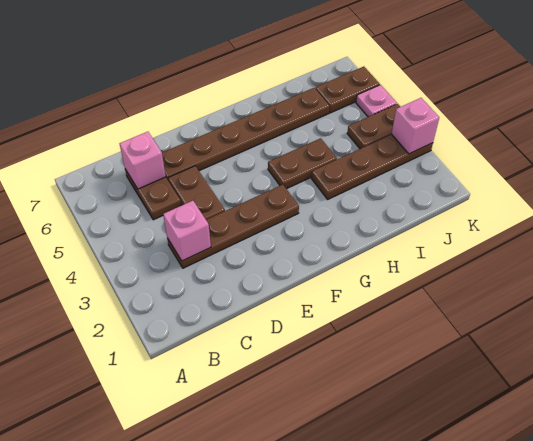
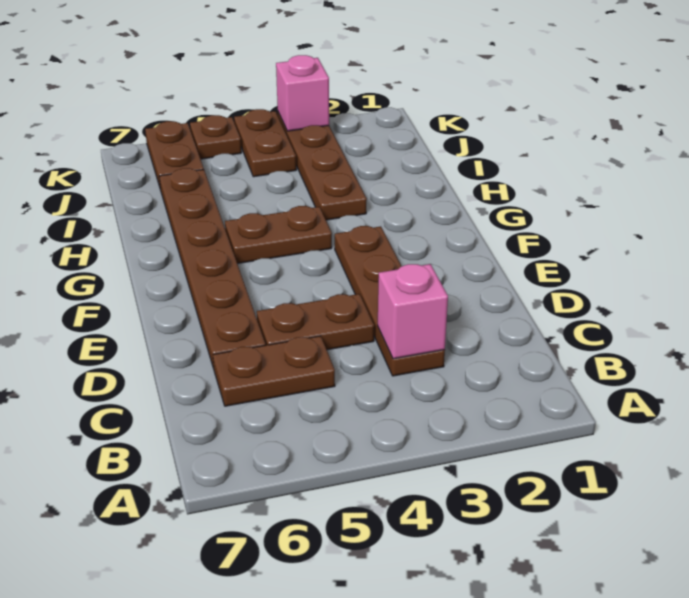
pink 1x1 brick [120,132,166,189] -> none
brown 1x2 plate [268,138,337,189] -> brown 1x2 plate turned to [225,206,332,264]
pink 1x1 plate [356,85,397,117] -> brown 1x1 plate [190,115,241,159]

